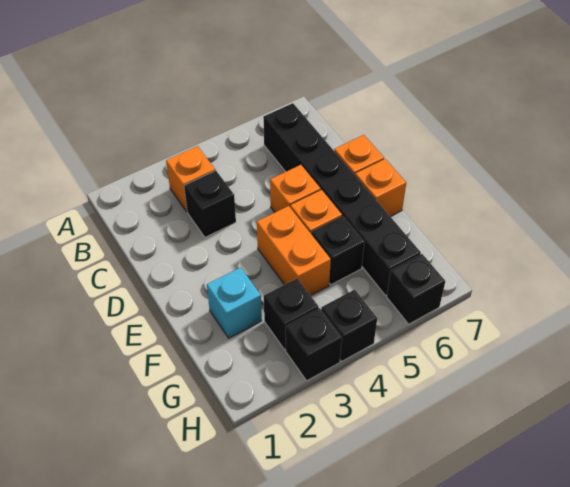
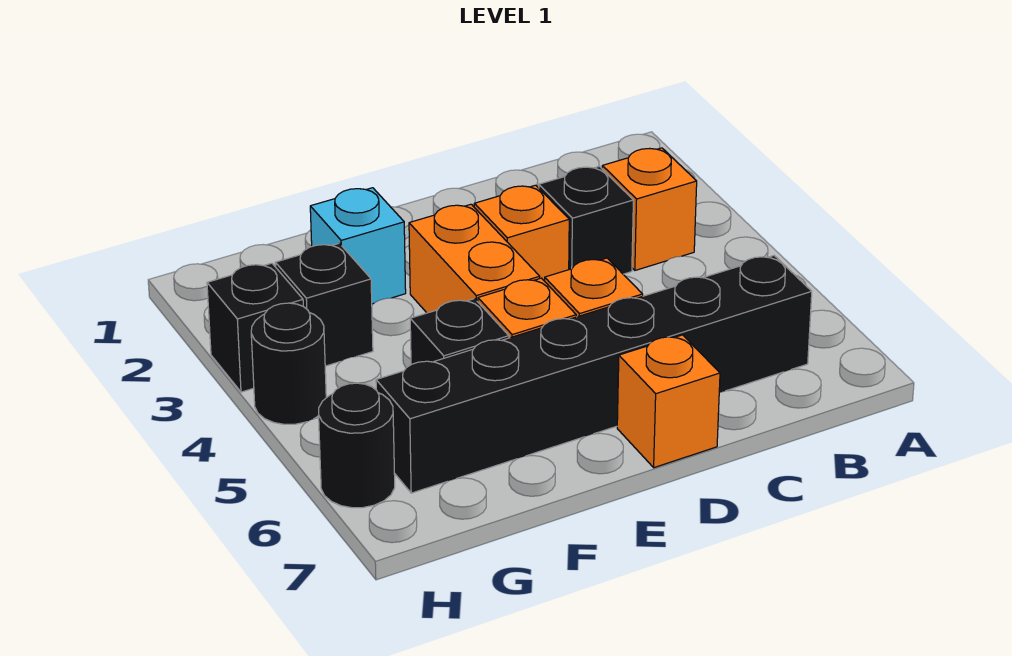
orange 1x2 brick [257,206,331,296] -> orange 1x2 brick turned to [409,204,540,313]
orange 1x1 brick [355,159,406,216] -> orange 1x1 brick moved to [474,185,569,281]
black 1x1 brick [321,290,377,361] -> black 1x1 round brick [251,303,326,424]
black 1x1 brick [387,254,445,324] -> black 1x1 round brick [319,383,395,508]

